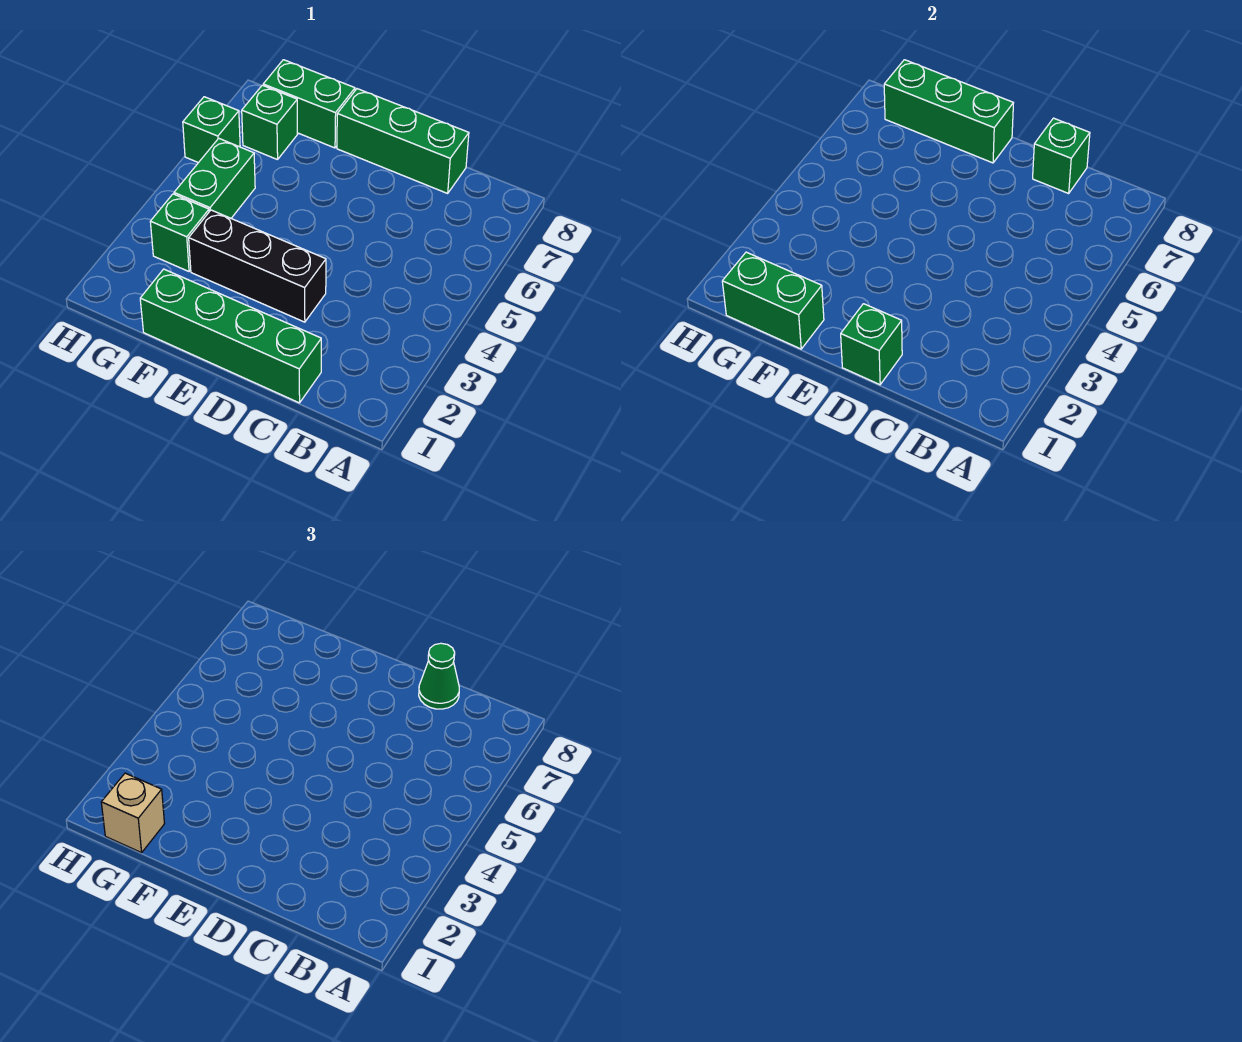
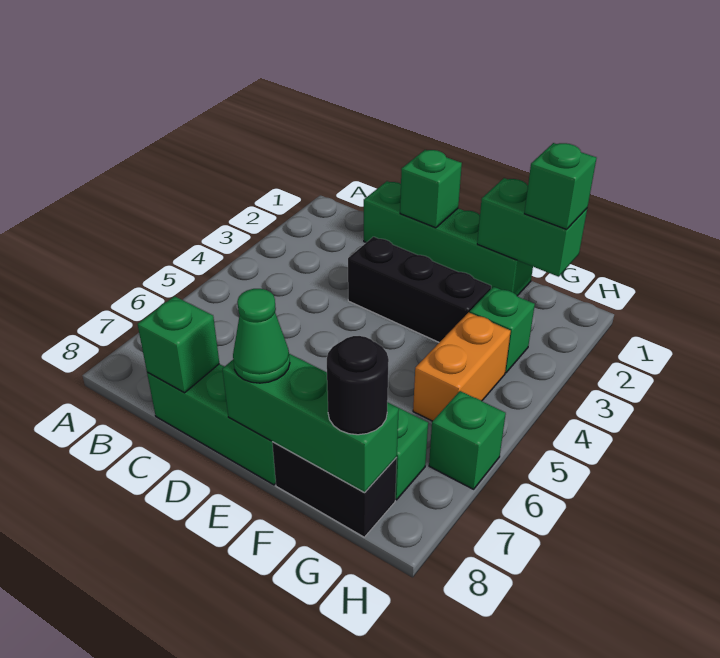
green 1x1 cone [419,643,459,709] -> green 1x1 cone moved to [233,289,290,383]
green 1x2 brick [263,60,355,148] -> black 1x2 brick [272,442,397,537]
tan 1x1 brick [101,773,165,853] -> green 1x1 brick [524,143,597,229]
green 1x2 brick [174,138,255,218] -> orange 1x2 brick [413,312,511,421]
none -> black 1x1 round brick [327,336,389,435]

